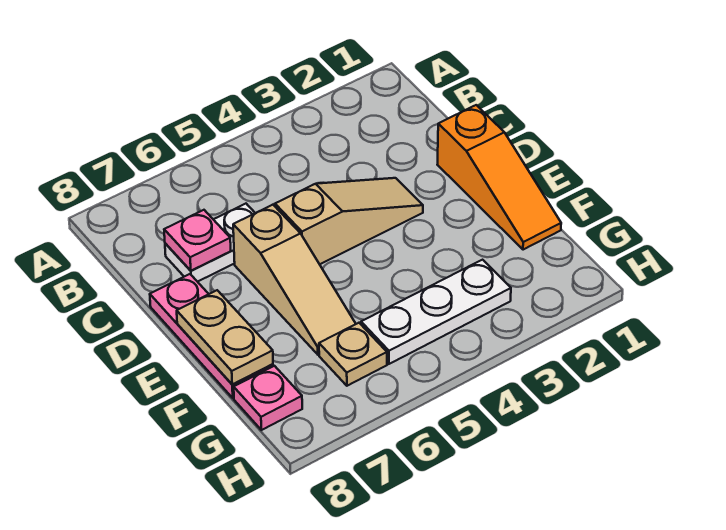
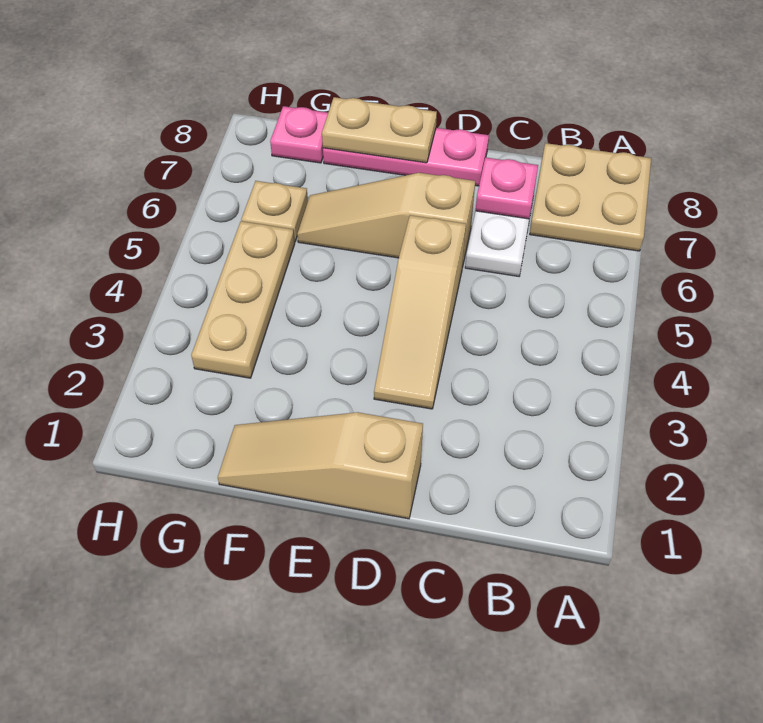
none -> tan 2x2 plate [530,143,651,251]
orange 1x3 slope [437,105,561,250] -> tan 1x3 slope [218,412,423,519]
white 1x3 plate [361,260,511,364] -> tan 1x3 plate [191,221,295,378]

